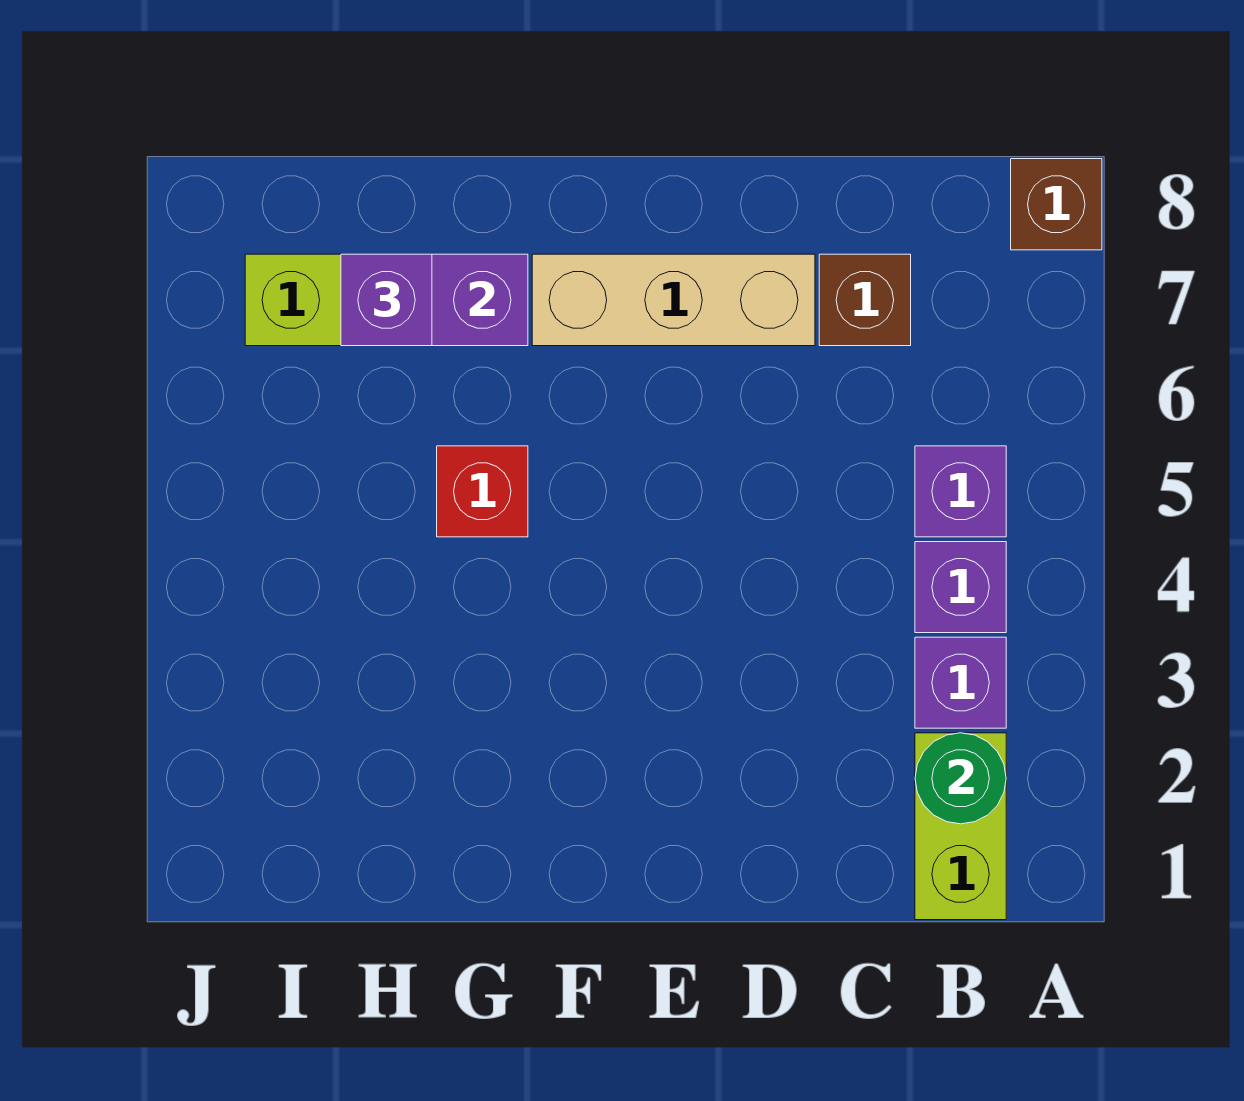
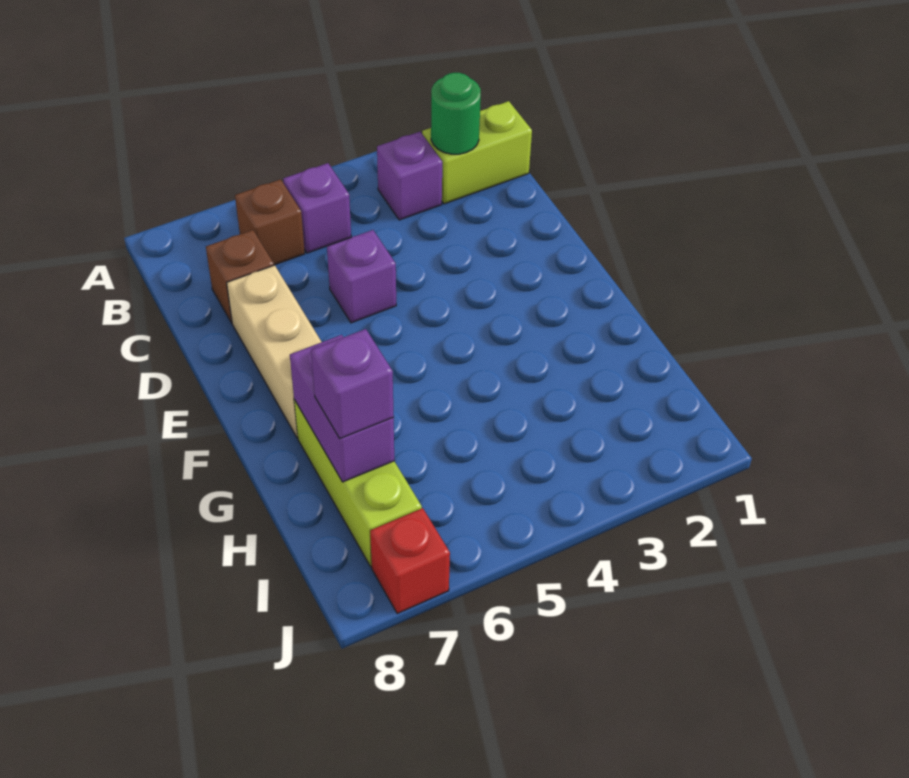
brown 1x1 brick [1011,159,1102,250] -> brown 1x1 brick moved to [235,179,305,265]
purple 1x1 brick [915,542,1006,633] -> purple 1x1 brick moved to [327,230,396,323]
red 1x1 brick [437,446,528,537] -> red 1x1 brick moved to [370,508,450,614]

